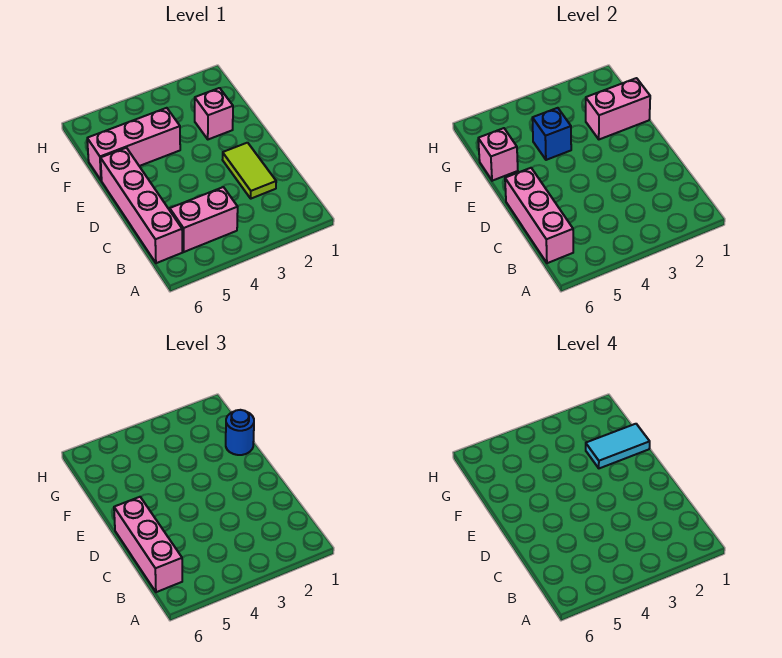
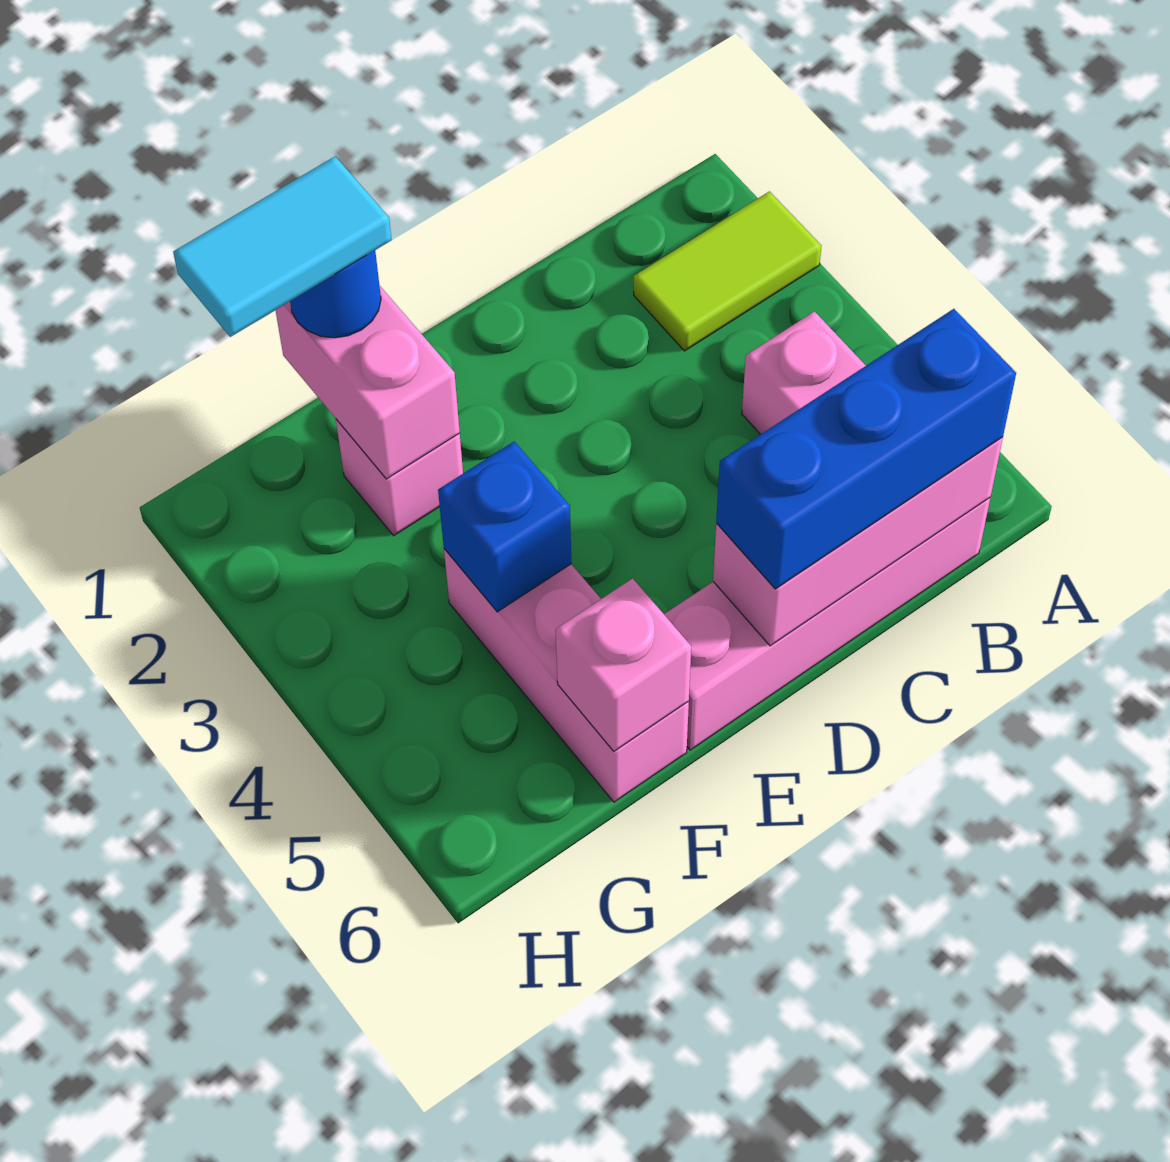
pink 1x3 brick [114,497,182,592] -> blue 1x3 brick [716,309,1016,589]
lime 1x2 tile [223,143,276,199] -> lime 1x2 tile moved to [634,191,821,351]
cyan 1x2 tile [586,424,650,468] -> cyan 1x2 tile turned to [173,156,392,337]

